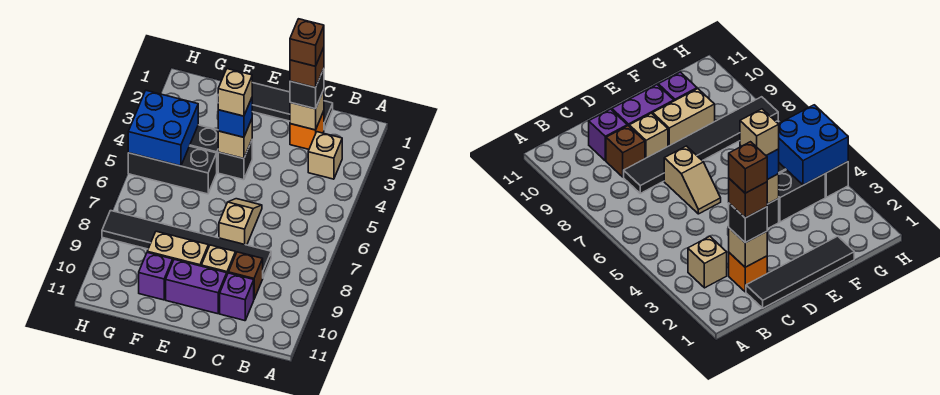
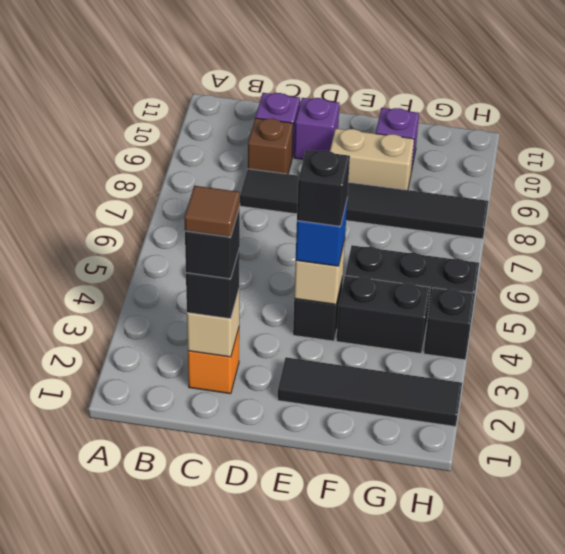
tan 1x1 brick [308,132,342,179] -> none
black 1x4 tile [252,83,333,130] -> black 1x4 tile moved to [278,357,462,427]
brown 1x1 brick [290,47,324,88] -> black 1x1 brick [185,207,240,279]
brown 1x1 brick [290,19,324,66] -> brown 1x1 tile [184,186,240,237]
tan 1x2 slope [219,199,262,245] -> none
tan 1x1 brick [201,245,236,274] -> none
purple 1x2 brick [166,259,227,314] -> purple 1x1 brick [294,98,340,159]
tan 1x1 brick [218,69,252,116] -> black 1x1 brick [297,150,350,226]
blue 2x2 brick [128,91,198,166] -> none

